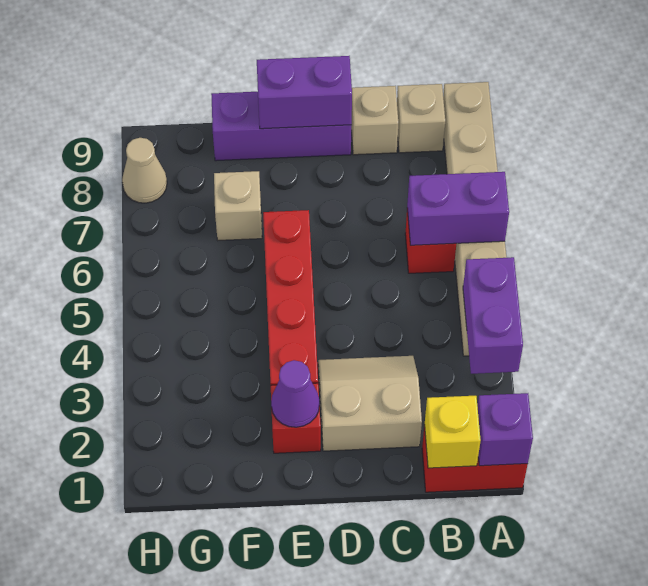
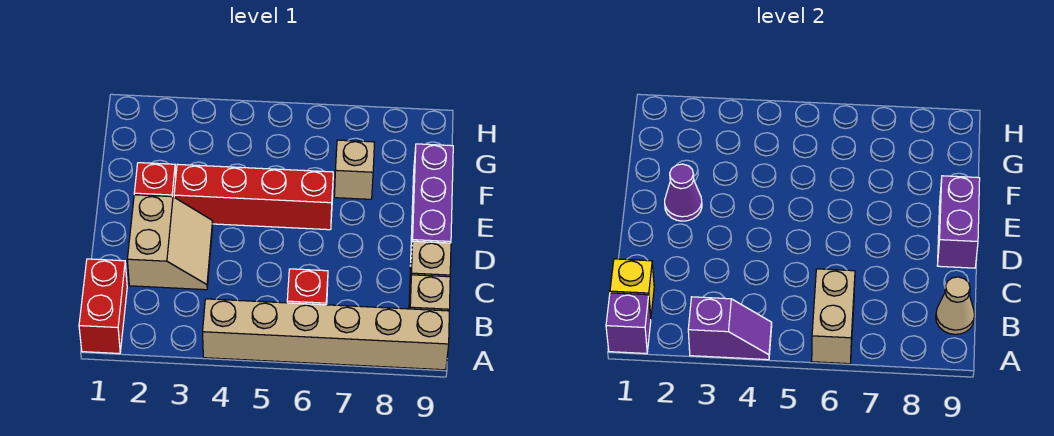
purple 1x2 brick [463,257,523,374] -> purple 1x2 slope [688,297,772,360]
purple 1x2 brick [407,172,509,245] -> tan 1x2 brick [812,269,855,364]
tan 1x1 cone [122,138,167,203] -> tan 1x1 cone moved to [936,277,975,334]

